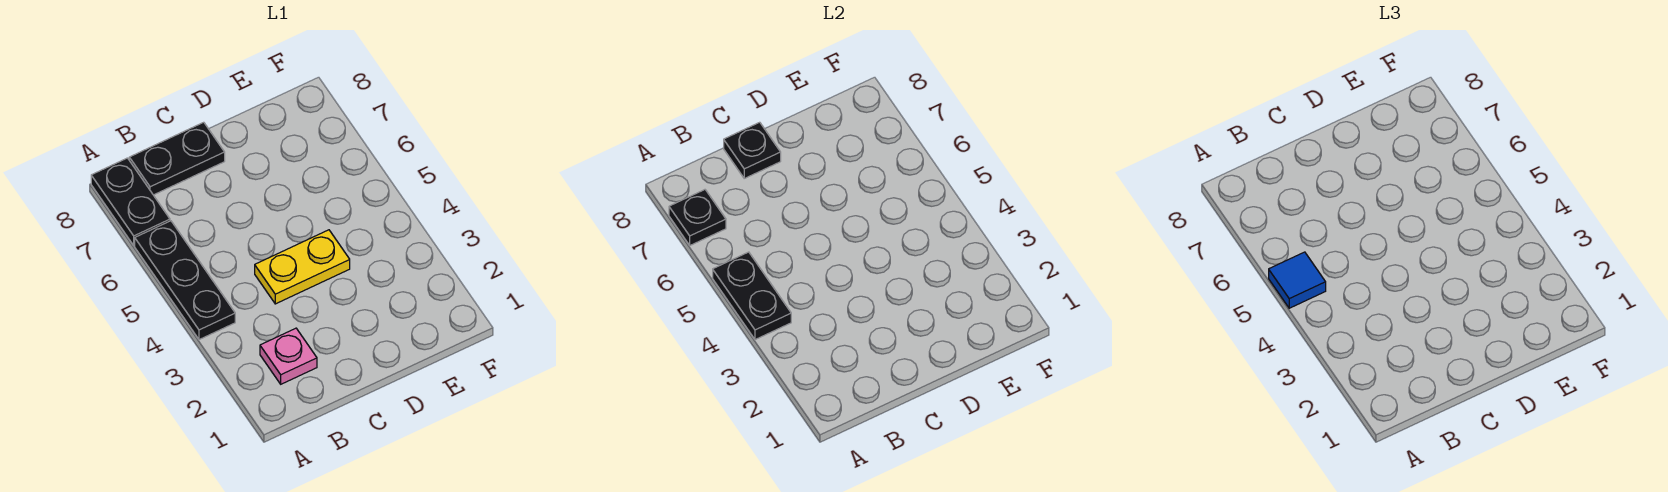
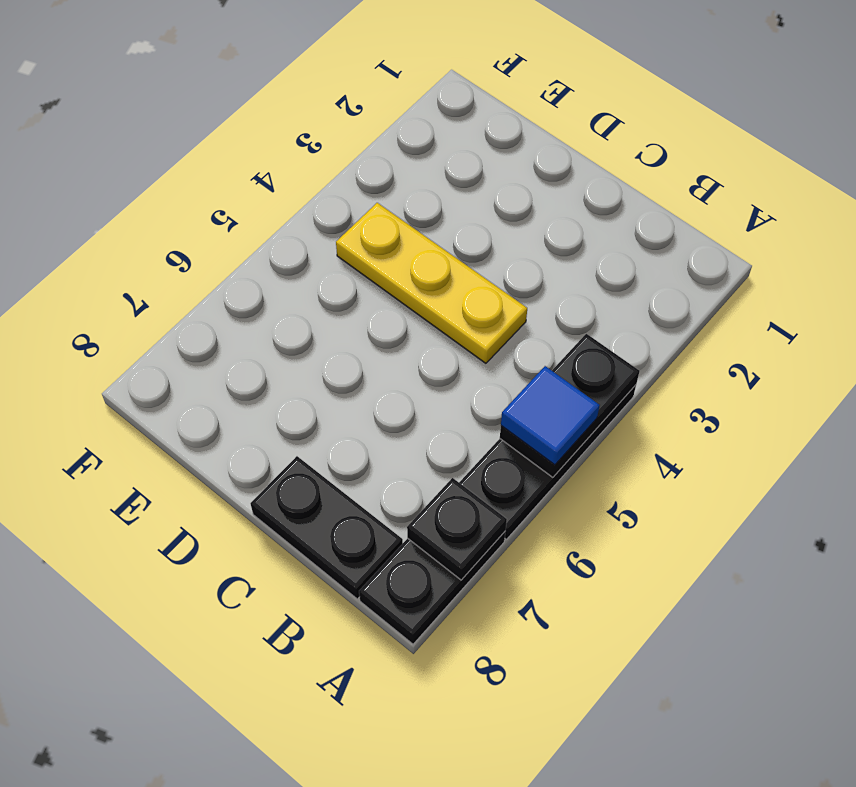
pink 1x1 plate [260,328,317,384] -> none
yellow 1x2 plate [255,230,350,304] -> yellow 1x3 plate [336,203,527,363]
black 1x1 plate [724,122,781,178] -> none

